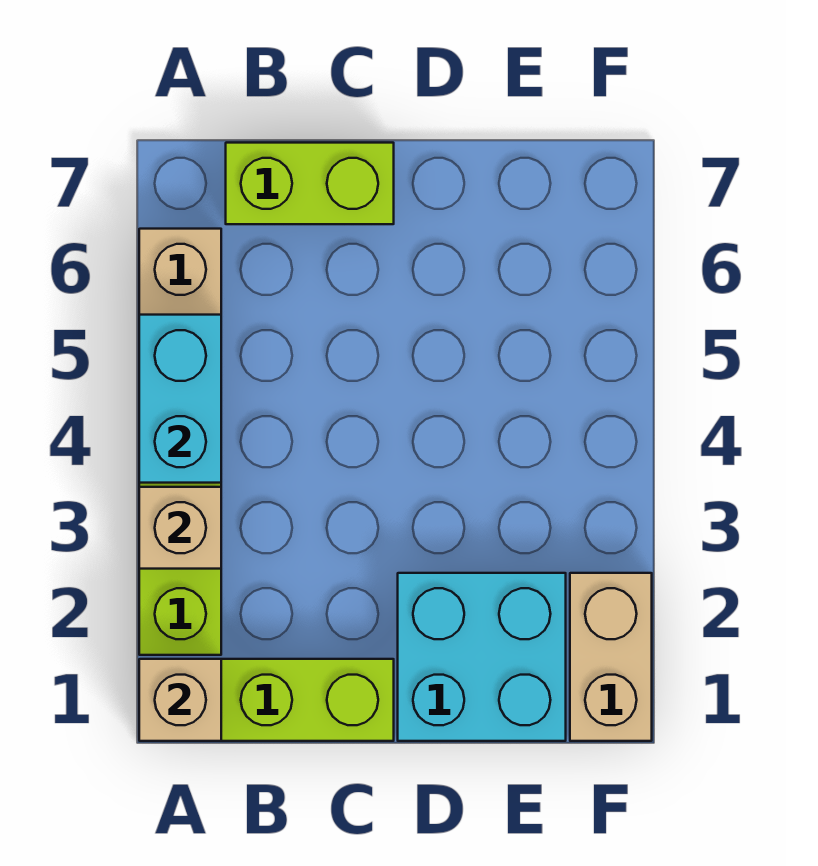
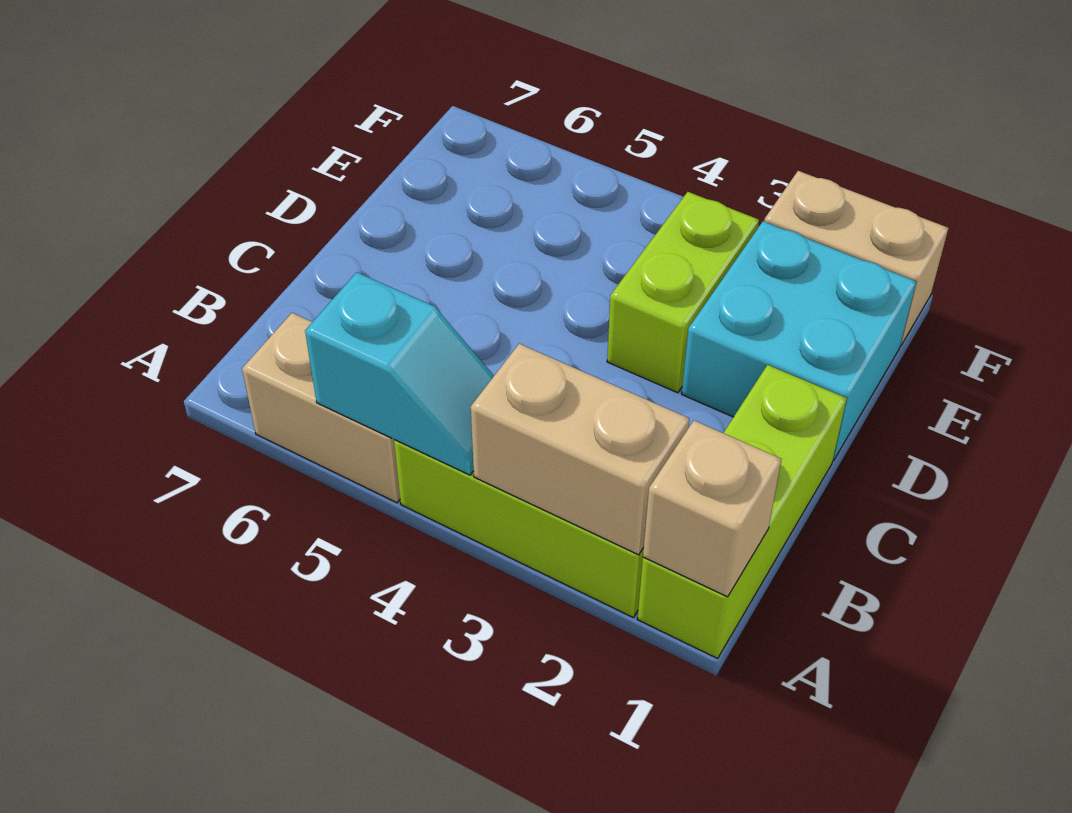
tan 1x1 brick [139,487,221,569] -> tan 1x2 brick [471,344,689,555]
cyan 1x2 brick [139,315,221,483] -> cyan 1x2 slope [305,272,494,475]
lime 1x2 brick [226,143,394,224] -> lime 1x2 brick moved to [607,192,759,393]

